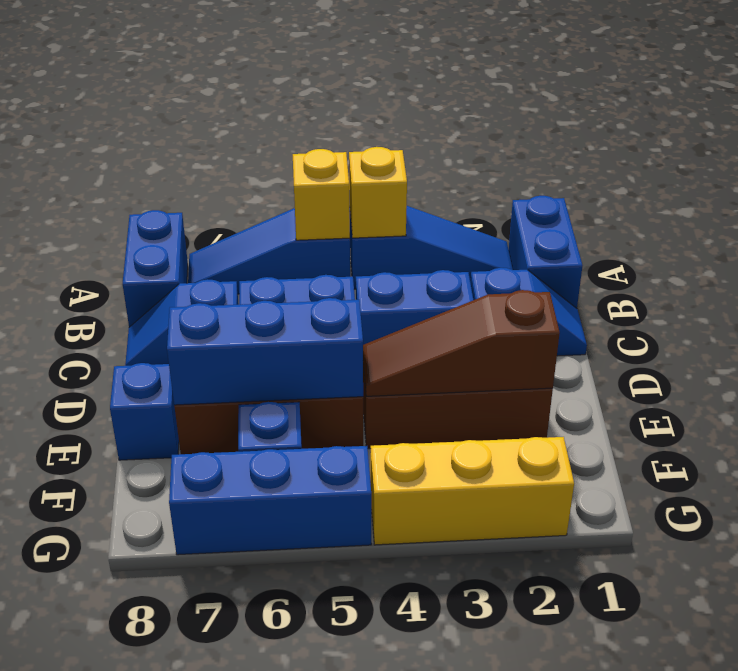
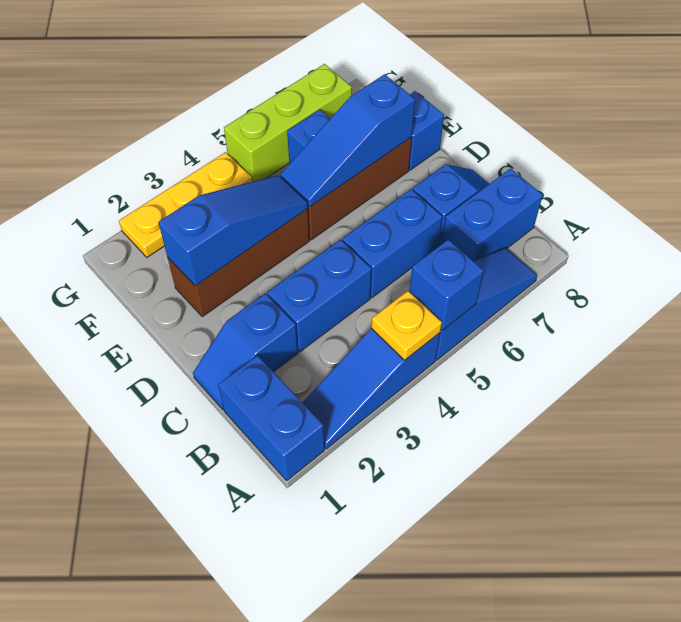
yellow 1x1 brick [349,147,407,238] -> yellow 1x1 plate [371,291,442,360]
yellow 1x1 brick [293,149,350,240] -> blue 1x1 brick [410,239,484,331]
blue 1x2 brick [123,210,188,327] -> blue 1x2 brick turned to [442,169,543,261]
brown 1x3 slope [363,290,560,396] -> blue 1x3 slope [158,175,308,286]
blue 1x3 brick [167,298,363,405] -> blue 1x3 slope [280,74,415,207]
yellow 1x3 brick [370,437,574,545] -> yellow 1x3 plate [119,152,252,257]
blue 1x3 brick [169,446,371,555] -> lime 1x3 brick [224,64,352,182]

